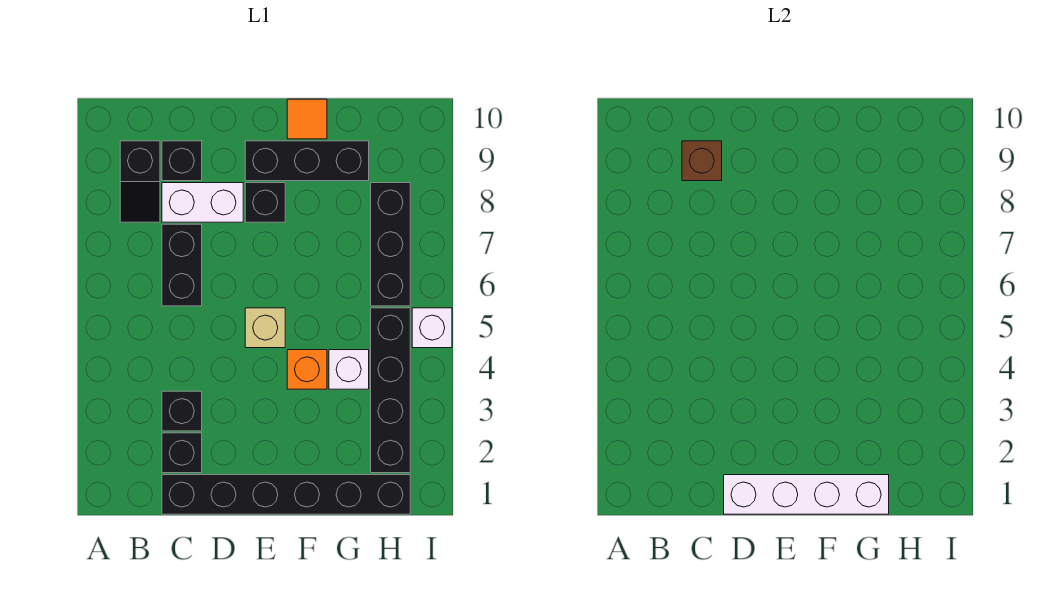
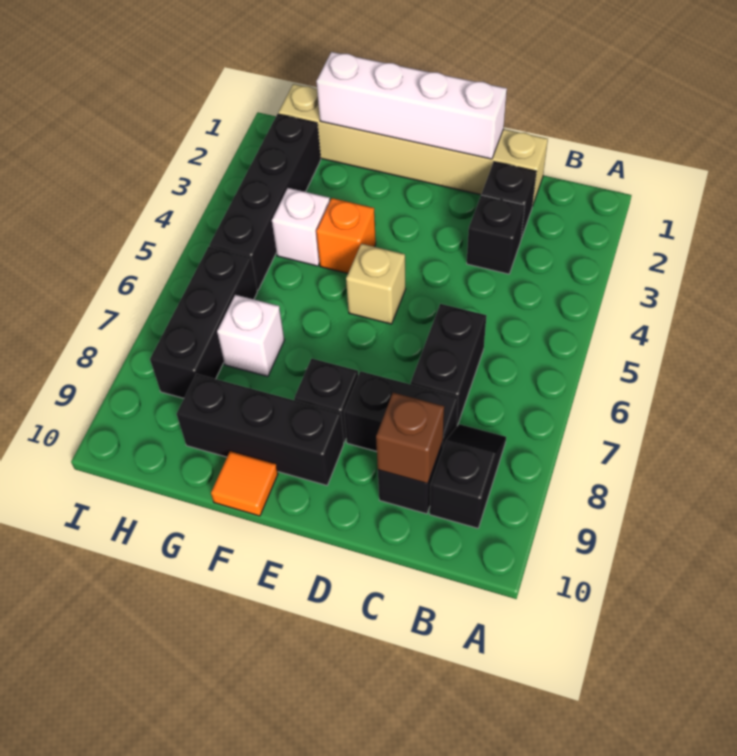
black 1x6 brick [162,475,410,514] -> tan 1x6 brick [278,84,548,206]
white 1x2 brick [162,183,243,222] -> black 1x2 brick [344,371,458,452]
white 1x1 brick [412,308,452,348] -> white 1x1 brick moved to [217,295,284,377]

